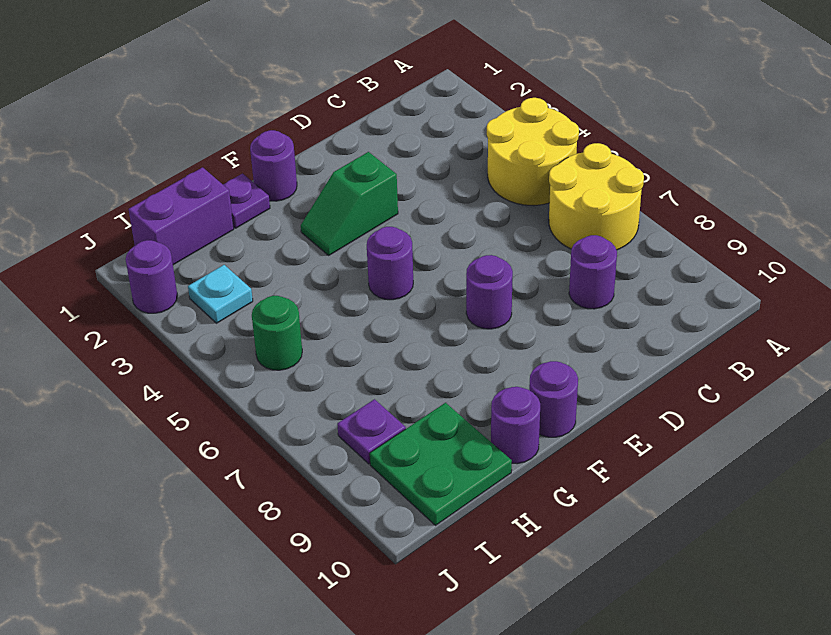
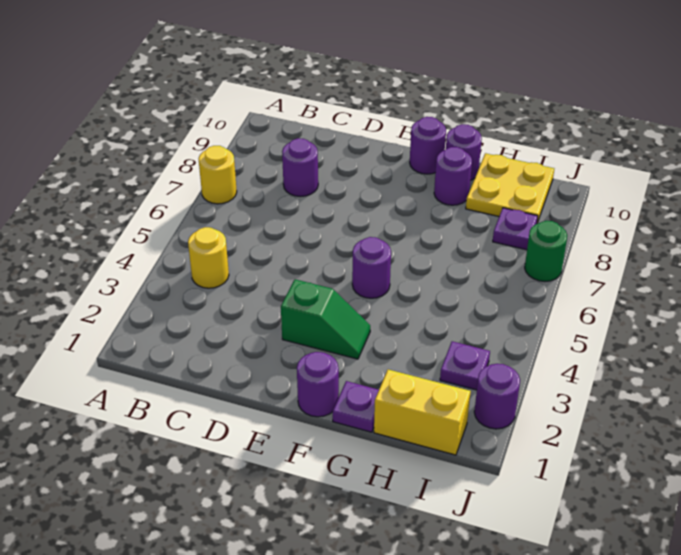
yellow 2x2 round brick [487,98,579,205] -> yellow 1x1 round brick [188,227,229,288]
yellow 2x2 round brick [549,143,644,250] -> yellow 1x1 round brick [199,146,237,204]
purple 1x1 round brick [466,255,513,329] -> purple 1x1 round brick moved to [434,147,472,205]
purple 1x2 brick [129,167,234,265] -> yellow 1x2 brick [374,370,471,455]
green 2x2 plate [370,403,512,525] -> yellow 2x2 plate [466,153,554,223]
cyan 1x1 plate [188,265,253,323] -> purple 1x1 plate [440,341,490,390]
green 1x1 round brick [252,296,302,370] -> green 1x1 round brick moved to [525,221,567,281]

